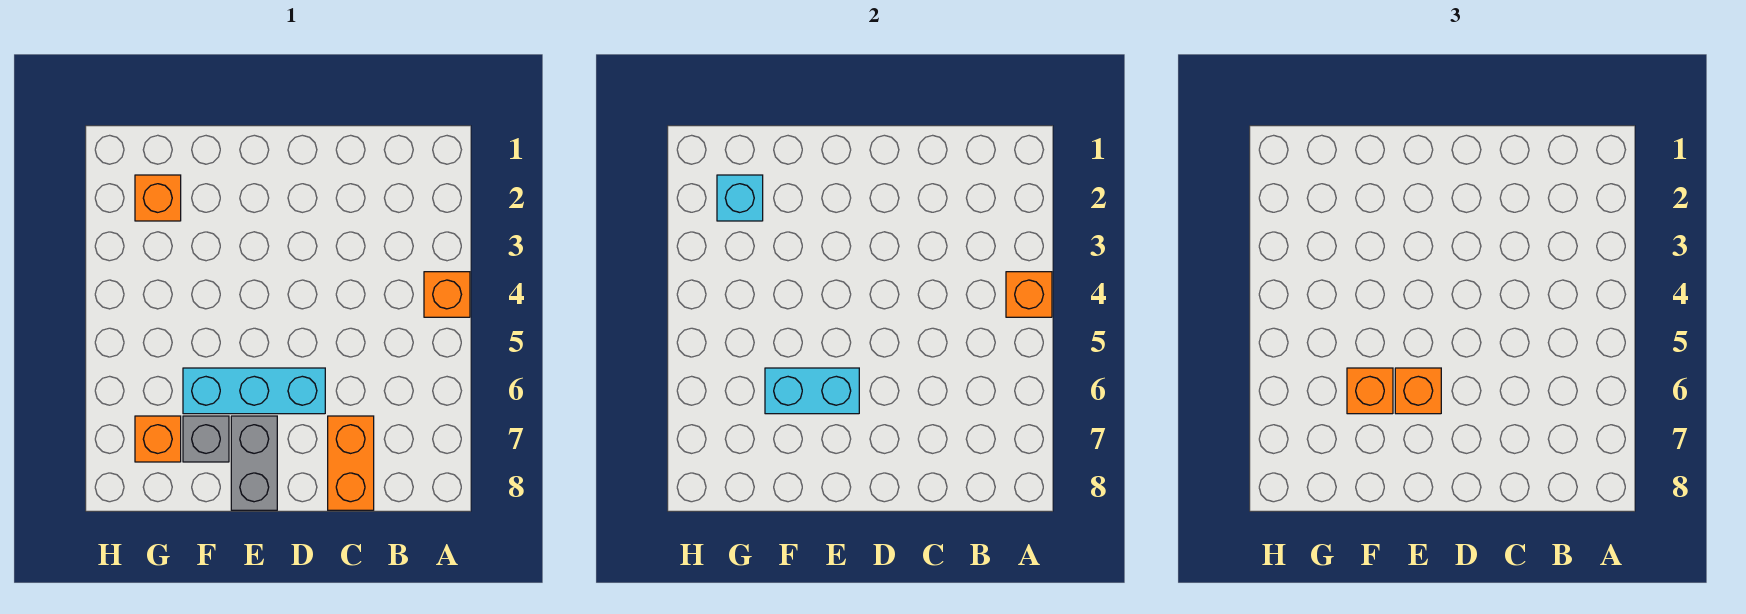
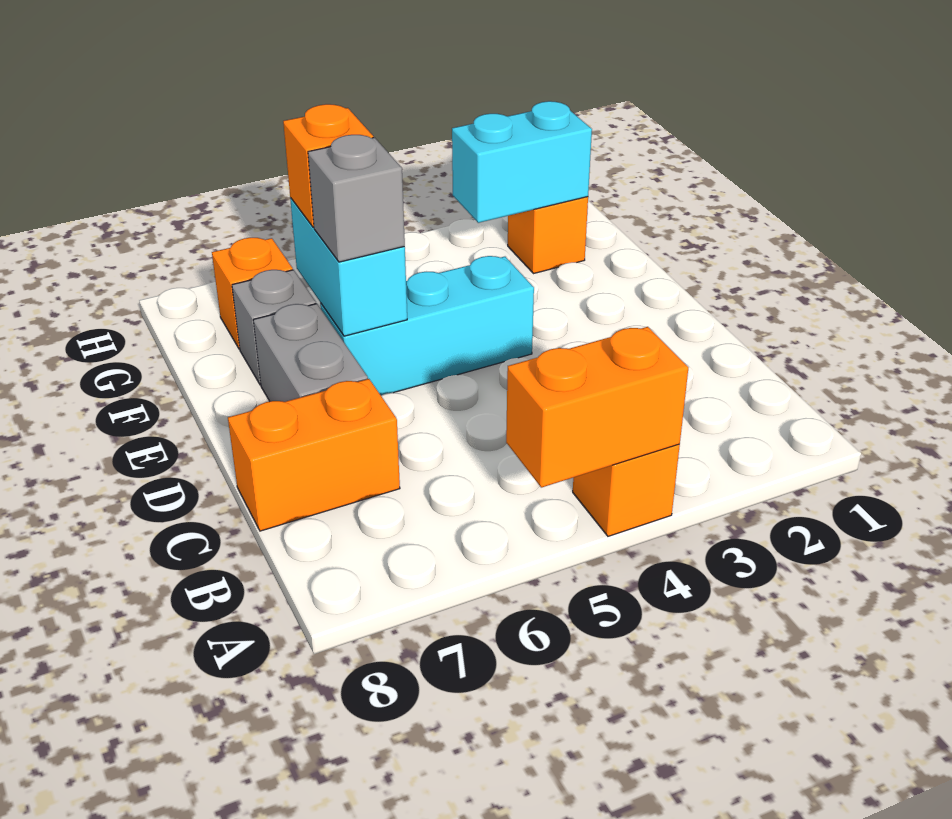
orange 1x1 brick [1006,272,1052,317] -> orange 1x2 brick [506,327,688,487]
cyan 1x3 brick [183,368,325,414] -> cyan 1x3 brick turned to [320,256,534,395]
orange 1x1 brick [1395,368,1441,414] -> grey 1x1 brick [308,135,405,262]
grey 1x2 brick [231,416,277,510] -> grey 1x2 brick turned to [253,304,368,402]
cyan 1x1 brick [717,175,763,221] -> cyan 1x2 brick [452,101,592,223]

